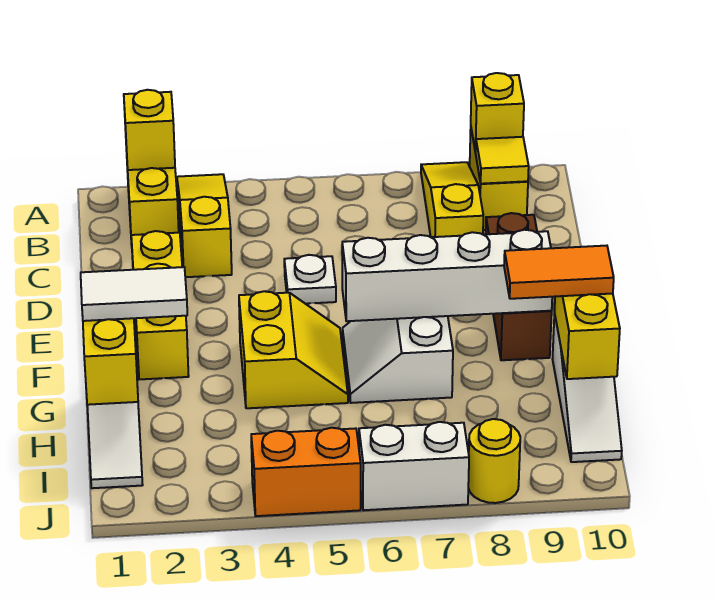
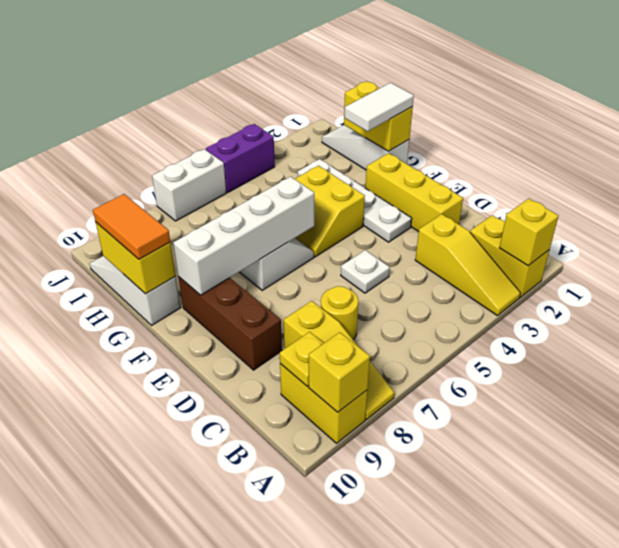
yellow 1x1 tile [476,137,529,184] -> yellow 1x1 plate [280,332,324,386]
none -> white 1x4 plate [298,159,412,242]
orange 1x2 tile [504,246,614,299] -> orange 1x2 tile turned to [93,194,170,259]
orange 1x2 brick [251,428,361,516] -> purple 1x2 brick [206,124,275,192]
yellow 1x1 round brick [468,419,520,503] -> yellow 1x1 round brick moved to [321,286,358,340]

